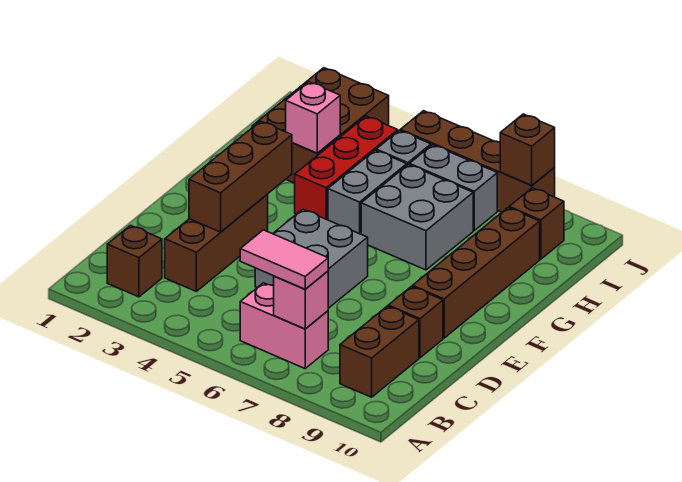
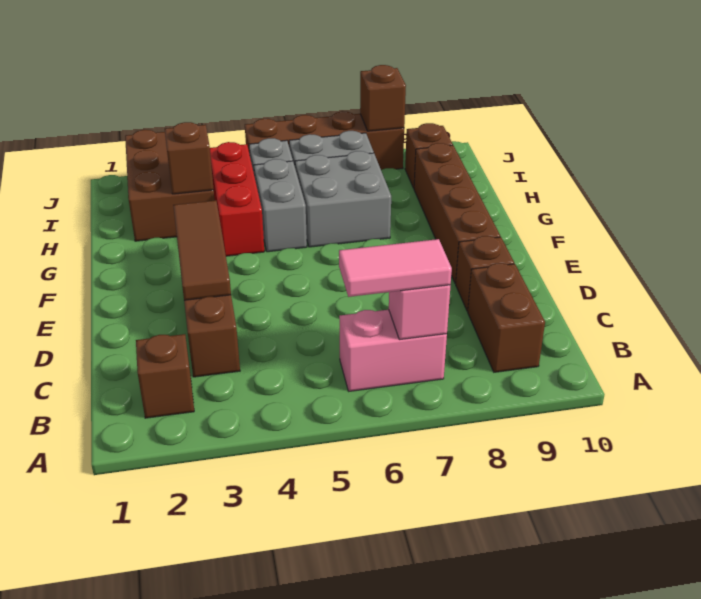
brown 1x3 brick [189,121,292,232] -> brown 1x3 tile [173,200,231,300]
grey 2x2 brick [255,209,368,308] -> none
pink 1x1 brick [286,82,340,153] -> brown 1x1 brick [165,122,214,194]

